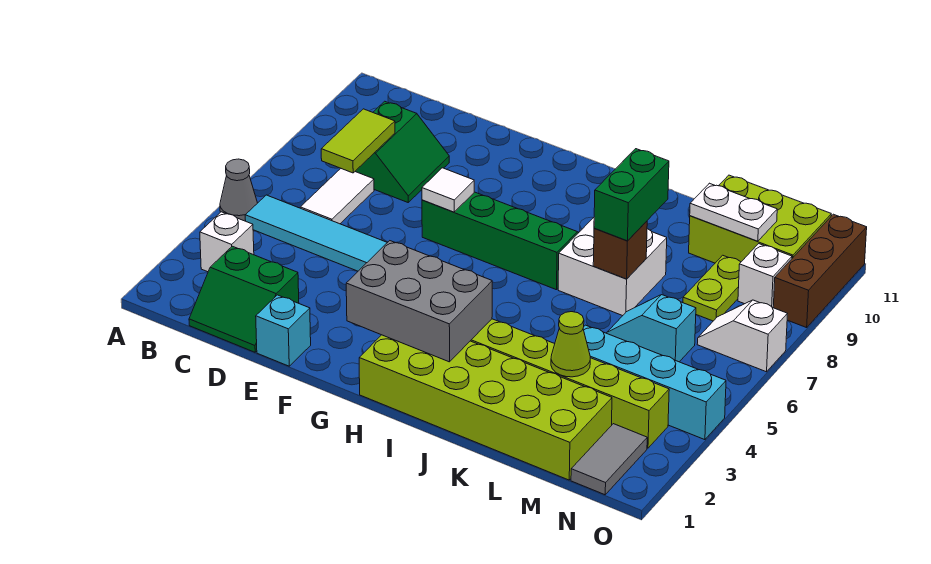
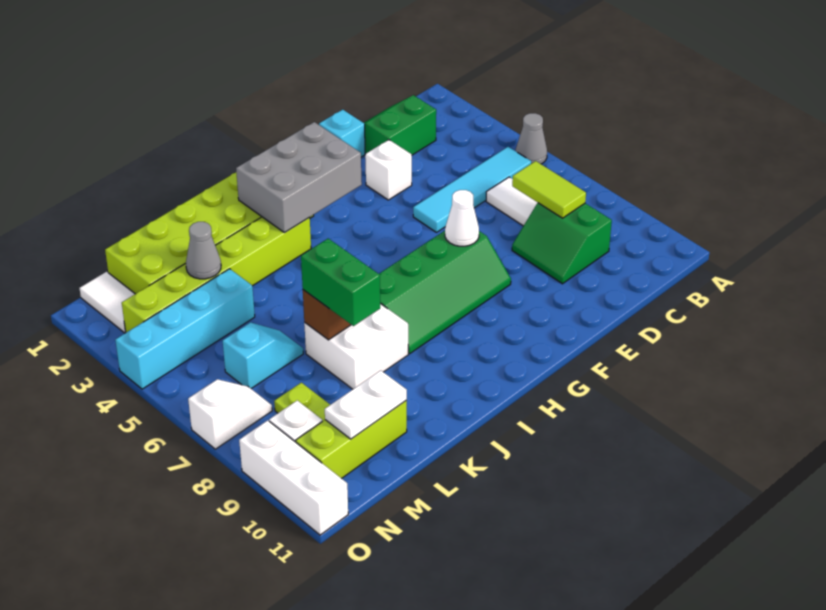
white 1x1 brick [200,212,254,272] -> white 1x1 brick moved to [365,140,412,200]
white 1x1 tile [422,168,474,212] -> white 1x1 cone [445,190,479,246]
lime 1x1 cone [551,312,590,377] -> grey 1x1 cone [186,222,221,279]
lime 2x3 brick [689,175,831,263] -> lime 1x3 brick [296,401,407,479]
grey 1x2 tile [571,424,647,495] -> white 1x2 tile [80,272,135,333]
brown 1x3 brick [773,214,867,328] -> white 1x3 brick [239,420,348,535]

